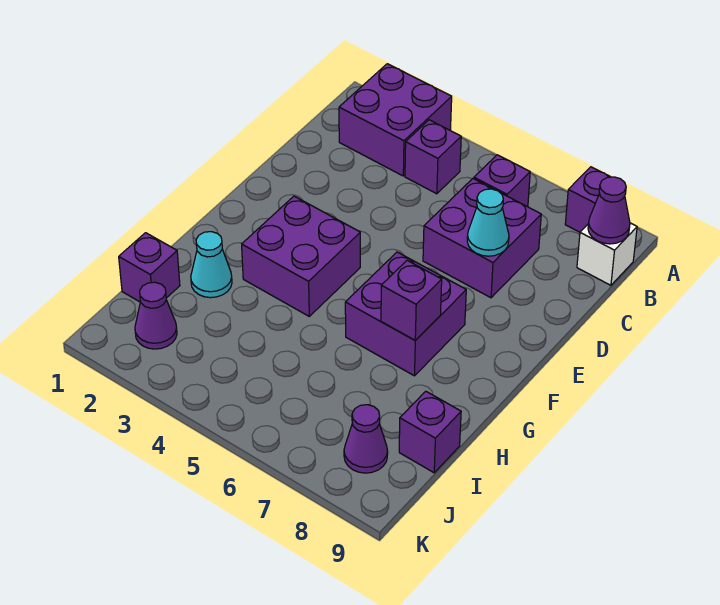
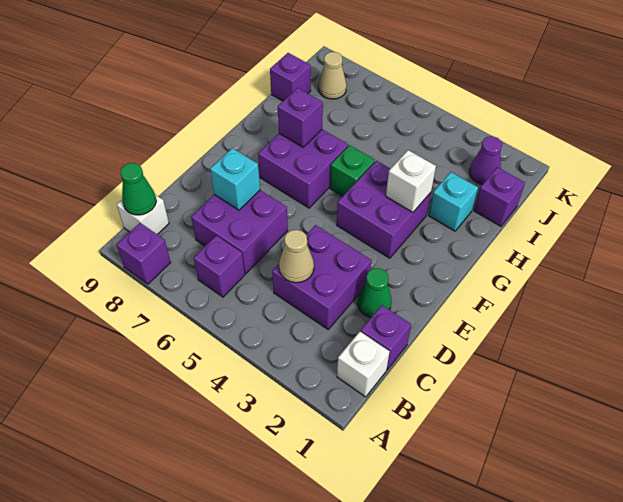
purple 2x2 brick [339,64,452,176] -> purple 2x2 brick moved to [272,225,371,329]
none -> white 1x1 brick [337,332,390,397]
purple 1x1 brick [405,120,461,194] -> purple 1x1 brick moved to [361,305,411,370]
purple 1x1 cone [588,177,630,244] -> green 1x1 cone [121,163,156,215]
none -> tan 1x1 cone [279,230,314,283]
none -> green 1x1 cone [358,268,392,318]
cyan 1x1 cone [467,189,509,256] -> cyan 1x1 brick [210,148,260,210]
none -> white 1x1 brick [386,150,436,212]
none -> green 1x1 brick [330,145,375,196]
cyan 1x1 cone [191,232,232,298] -> cyan 1x1 brick [429,172,478,231]
purple 1x1 cone [344,405,388,473] -> tan 1x1 cone [318,52,347,99]

